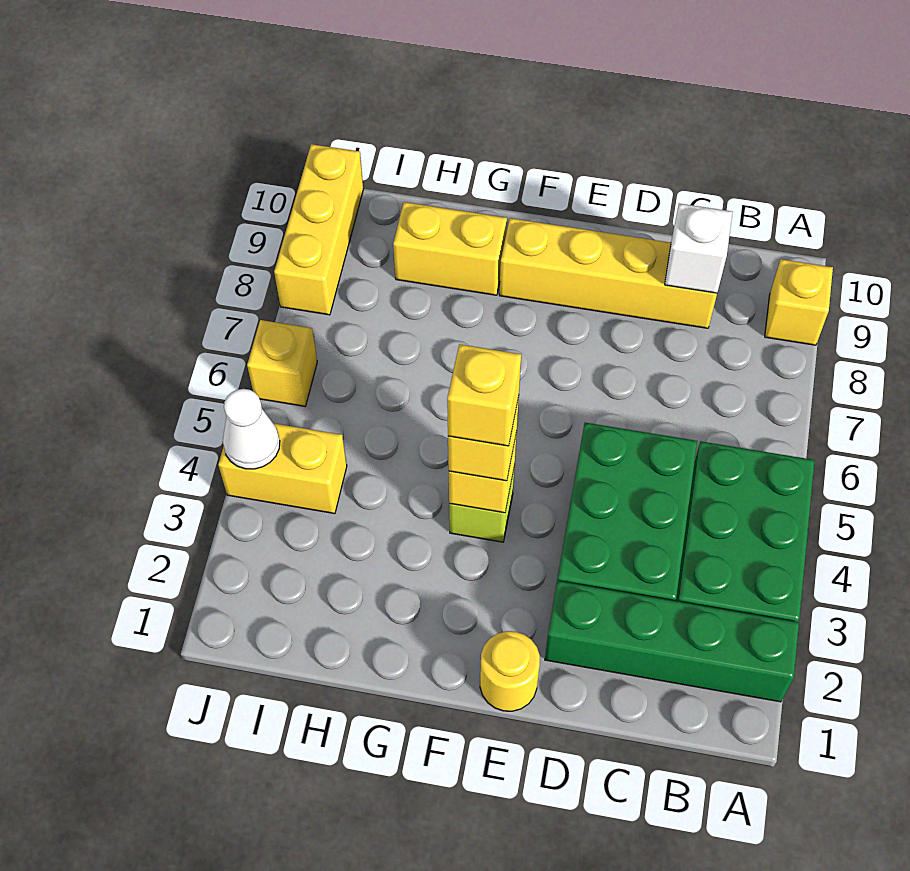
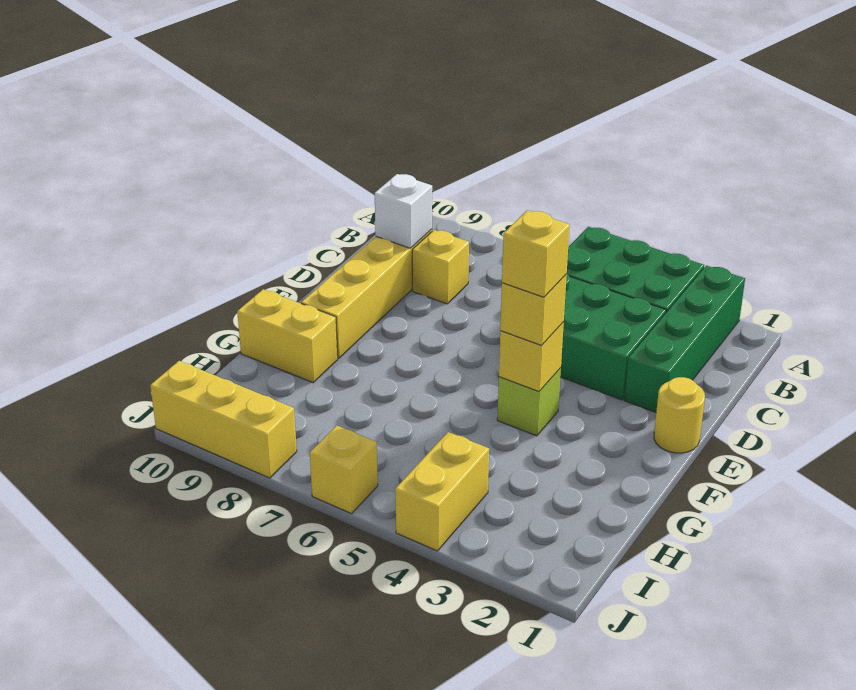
yellow 1x1 brick [765,259,833,345] -> yellow 1x1 brick moved to [412,230,469,304]
yellow 1x2 brick [393,202,507,295] -> yellow 1x2 brick turned to [237,289,338,383]
white 1x1 cone [223,389,280,469] -> none

